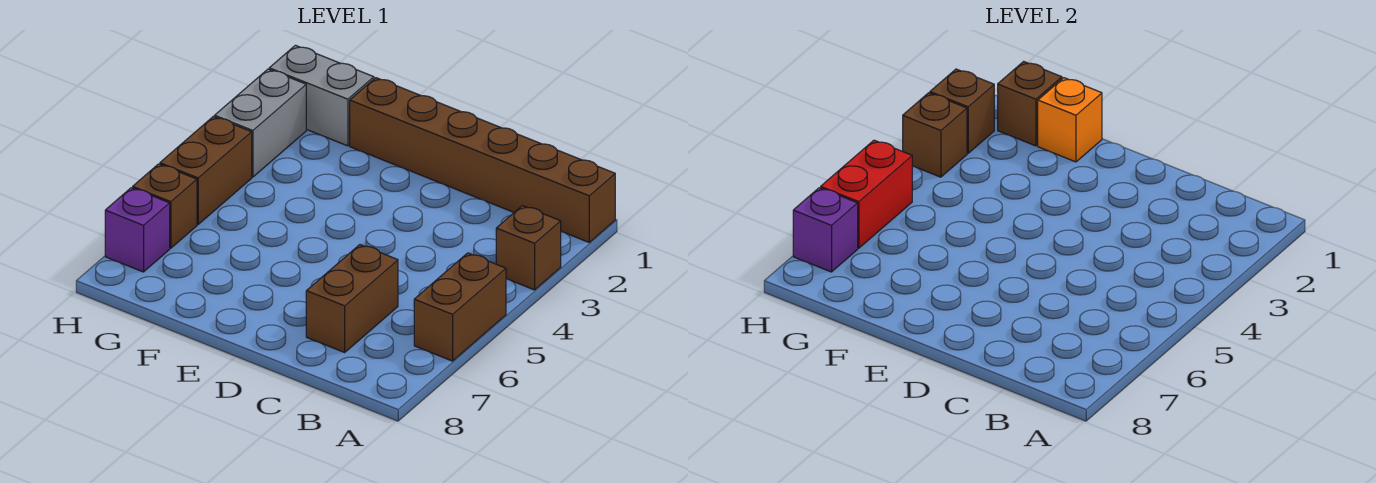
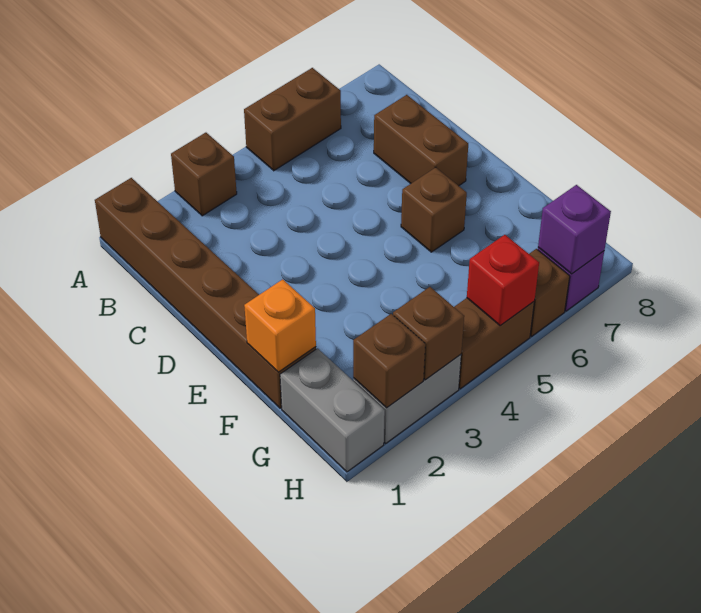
brown 1x2 brick [306,245,398,352] -> brown 1x2 brick turned to [374,95,468,186]
brown 1x1 brick [998,61,1062,146] -> brown 1x1 brick moved to [401,167,467,252]
red 1x2 brick [821,140,912,248] -> red 1x1 brick [467,235,539,326]

